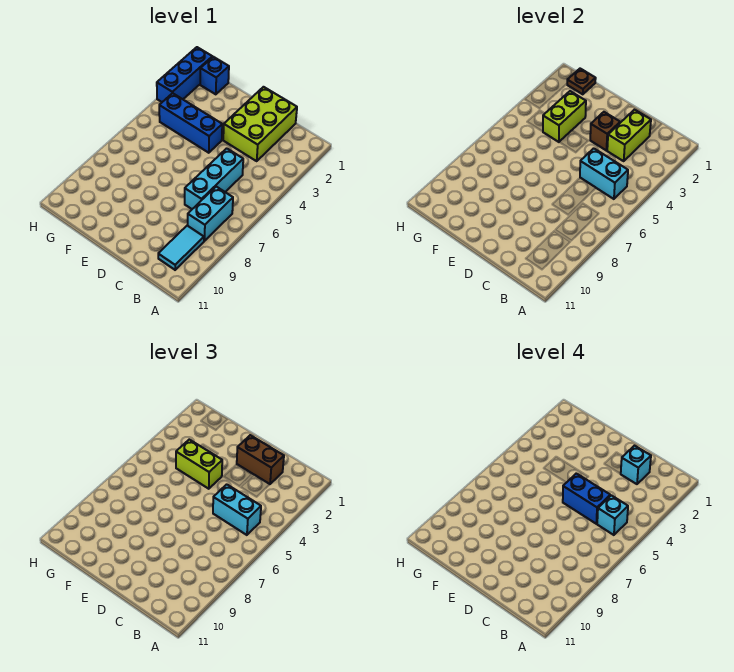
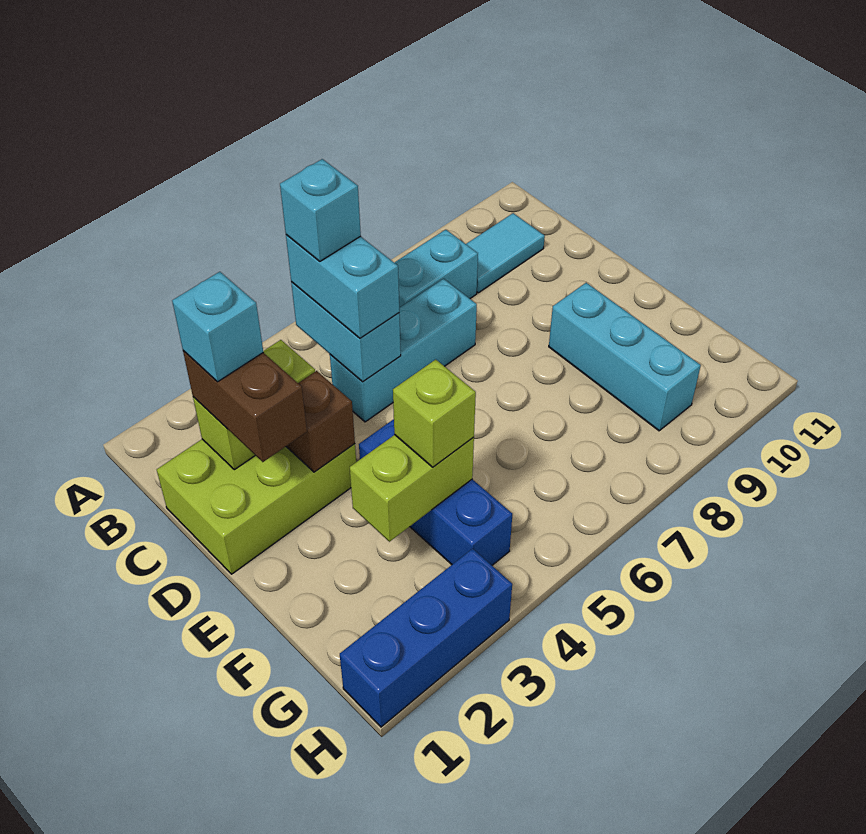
blue 1x2 brick [563,473,610,524] -> none
lime 1x2 brick [176,440,222,489] -> lime 1x1 brick [393,360,476,467]
none -> cyan 1x3 brick [549,283,701,431]
blue 1x1 brick [200,57,229,94] -> none
brown 1x1 plate [567,69,596,94] -> none

